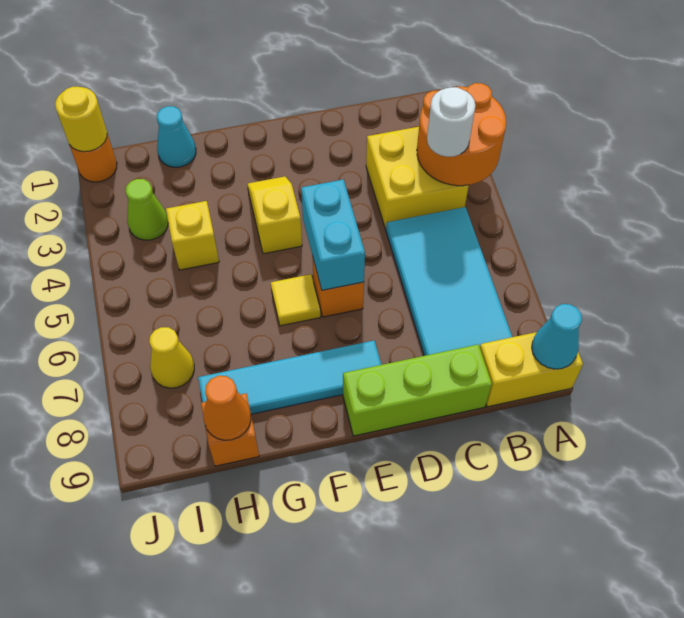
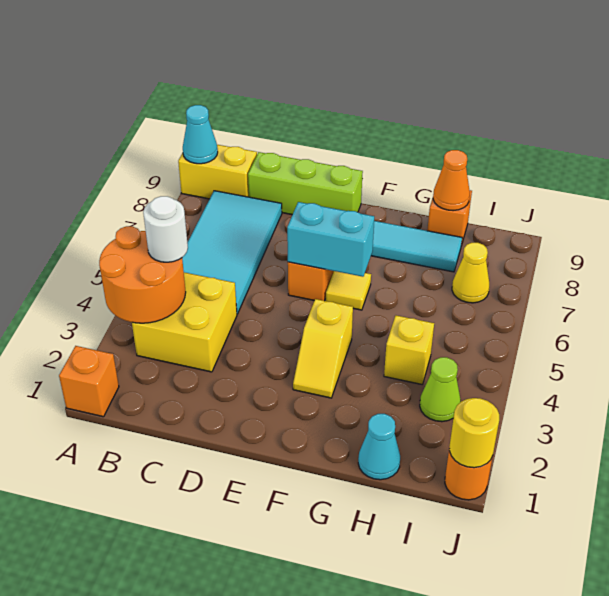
none -> orange 1x1 brick [59,346,119,417]
cyan 1x2 brick [301,180,365,290] -> cyan 1x2 brick turned to [287,202,374,277]

